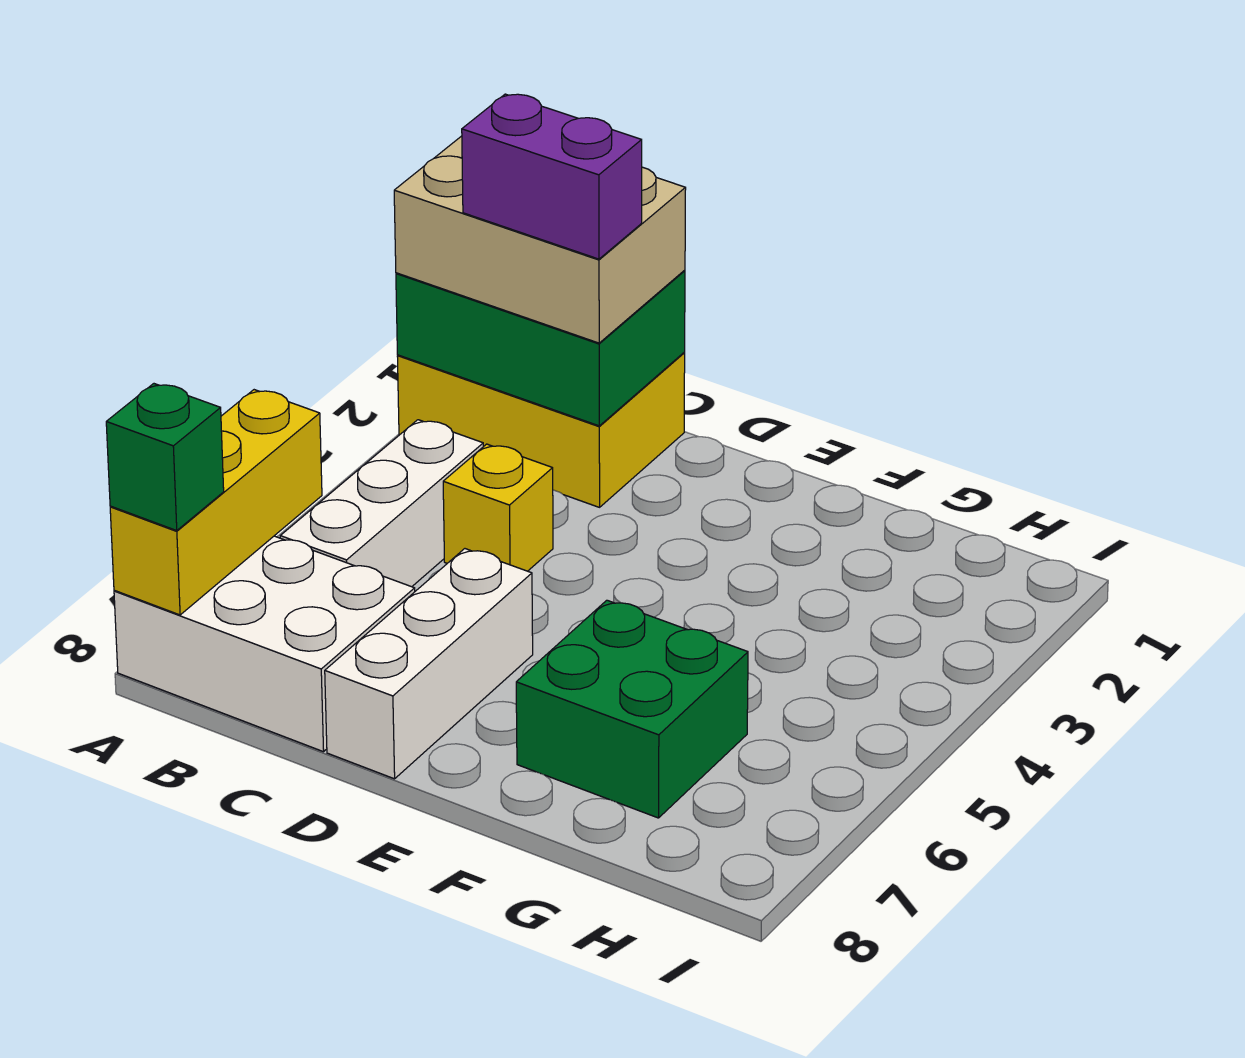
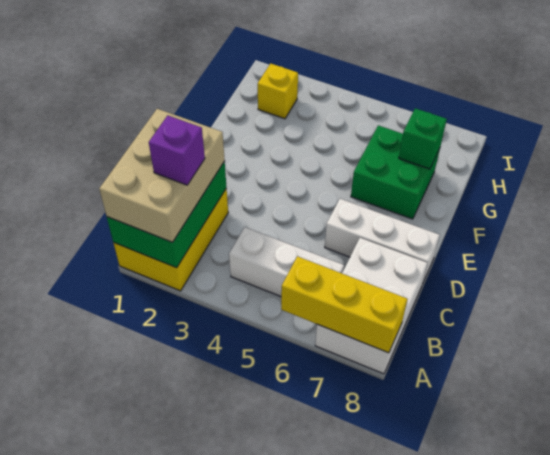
green 1x1 brick [106,384,224,531] -> green 1x1 brick moved to [399,108,447,169]
purple 1x2 brick [462,94,642,259] -> purple 1x1 brick [149,115,205,185]
yellow 1x1 brick [443,444,553,571] -> yellow 1x1 brick moved to [258,64,298,119]

